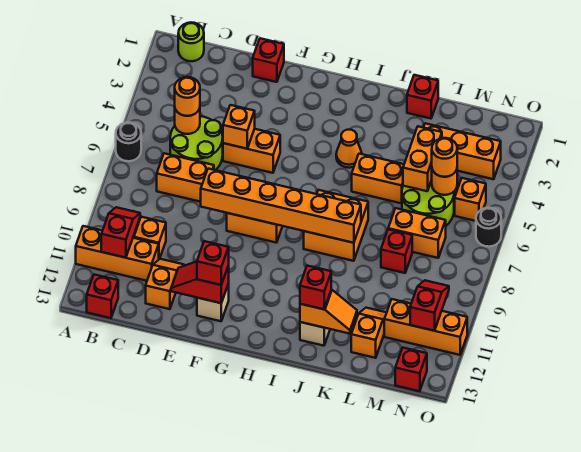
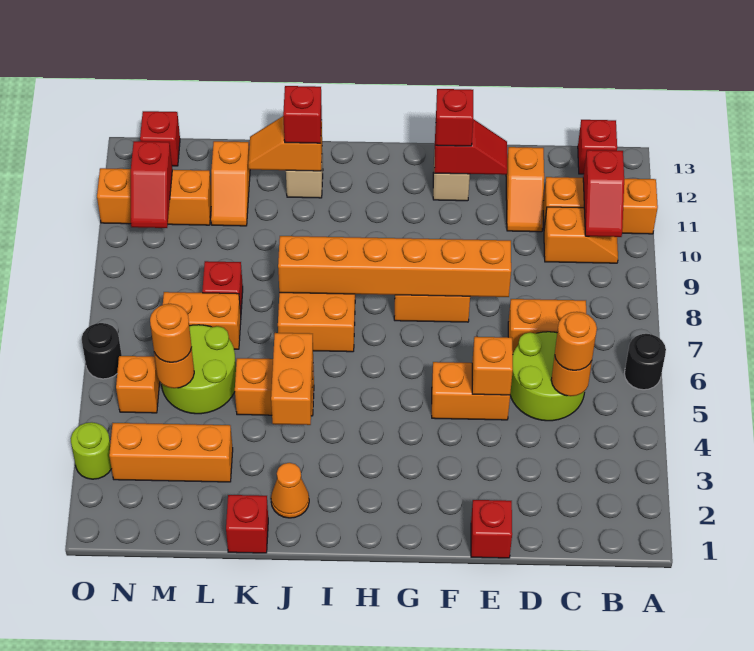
lime 1x1 round brick [178,22,204,61] -> lime 1x1 round brick moved to [71,422,112,479]
orange 1x1 cone [336,130,362,168] -> orange 1x1 cone moved to [271,463,309,518]
orange 1x2 brick [403,126,442,191] -> orange 1x2 brick moved to [271,333,313,425]

